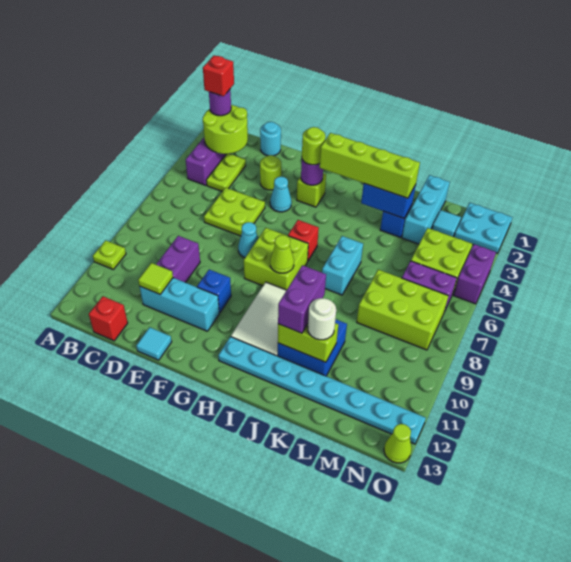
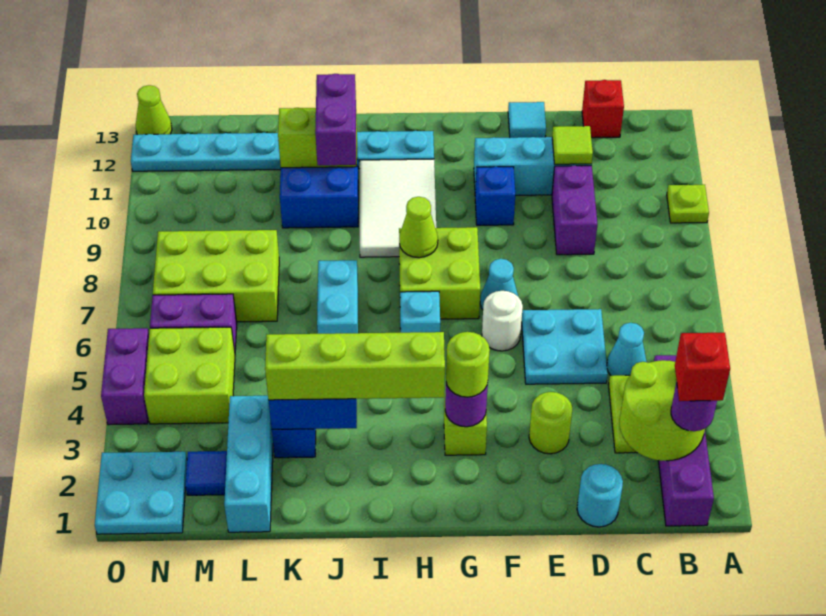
lime 2x2 plate [204,188,265,236] -> cyan 2x2 plate [522,309,608,384]
cyan 1x1 cone [270,177,292,212] -> cyan 1x1 cone moved to [607,323,647,376]
red 1x1 brick [288,220,319,261] -> cyan 1x1 brick [400,291,440,333]
white 1x1 round brick [308,298,336,340] -> white 1x1 round brick moved to [482,291,523,351]
cyan 1x1 tile [432,210,461,237] -> blue 1x1 tile [185,451,227,495]

